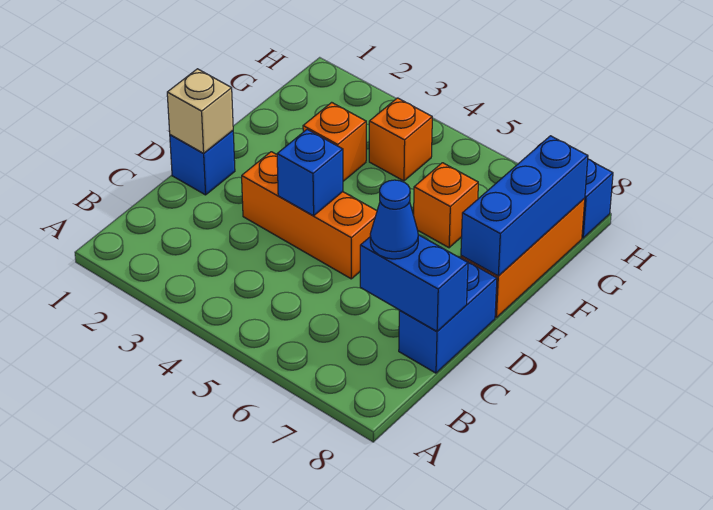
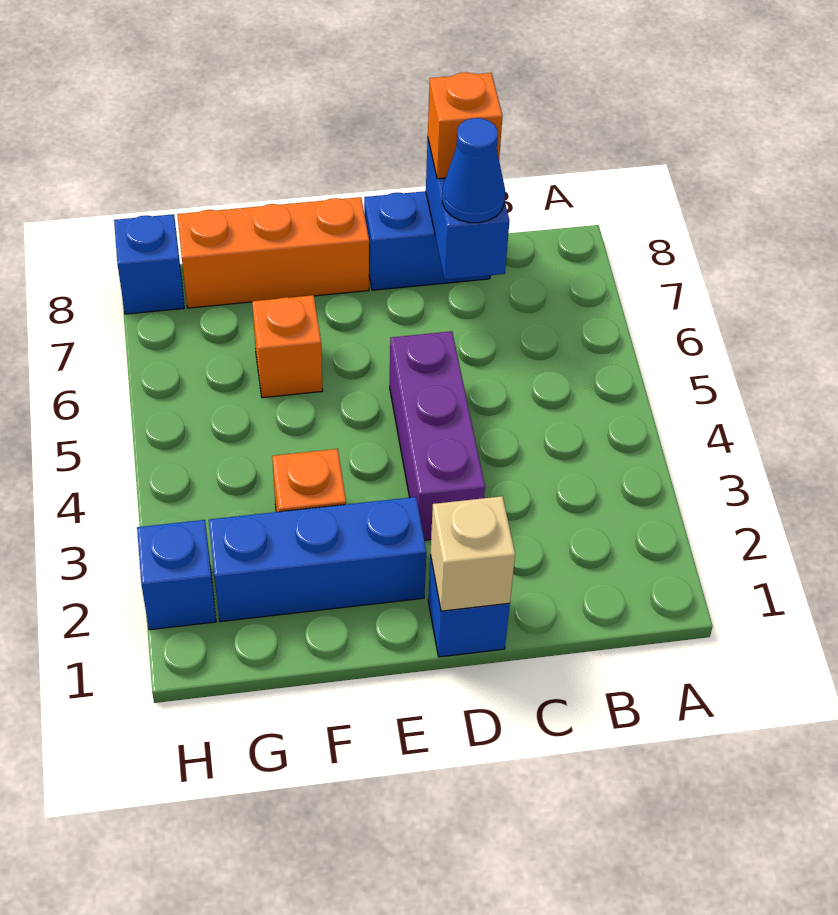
orange 1x3 brick [242,152,377,279] -> purple 1x3 brick [390,331,485,540]
blue 1x1 brick [277,129,343,216] -> blue 1x1 brick moved to [137,520,216,630]
blue 1x3 brick [461,136,588,276] -> blue 1x3 brick moved to [209,497,426,622]
orange 1x1 brick [369,98,432,181] -> orange 1x1 brick moved to [428,72,502,179]

